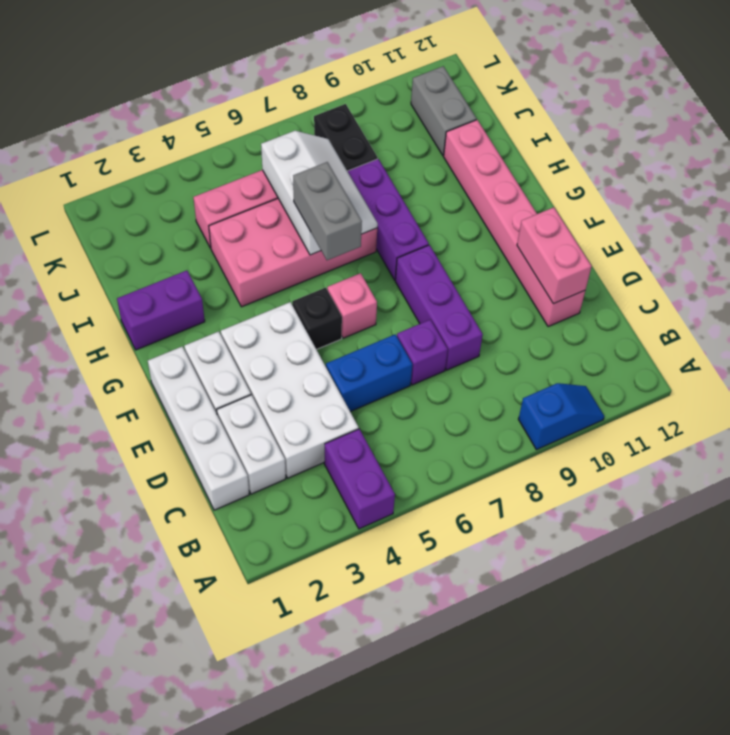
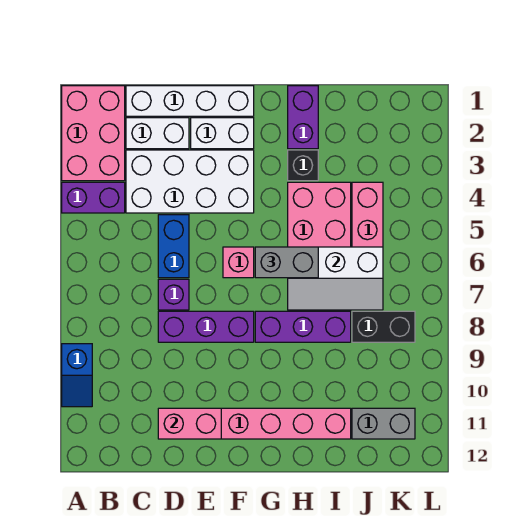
none -> pink 2x3 brick [62,86,125,181]
black 1x1 brick [292,288,342,349] -> black 1x1 brick moved to [288,150,318,181]

